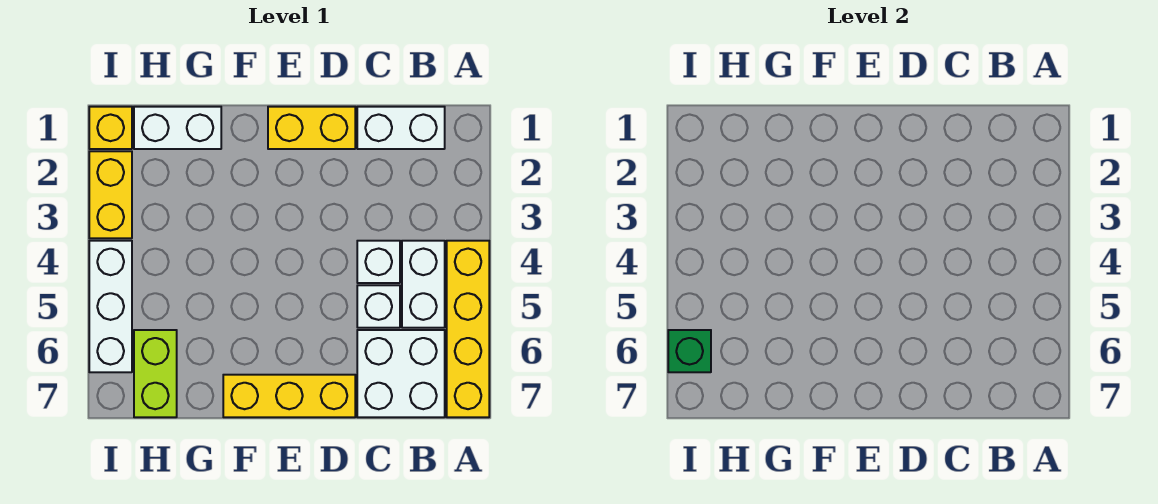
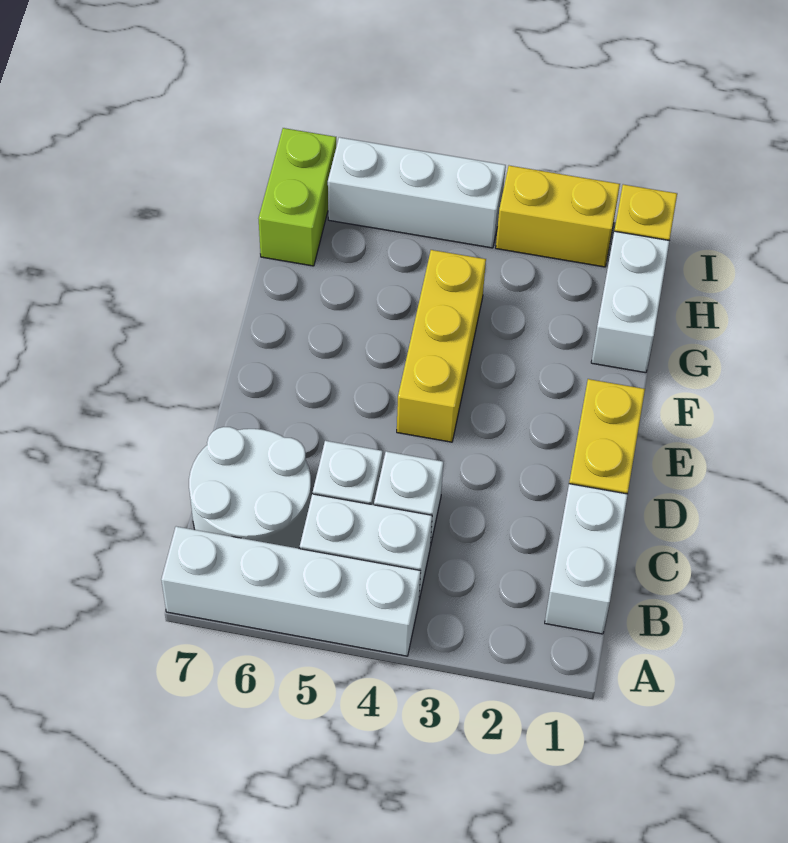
yellow 1x4 brick [447,241,489,417] -> white 1x4 brick [161,526,421,656]
white 2x2 brick [357,330,445,417] -> white 2x2 round brick [189,427,311,548]
yellow 1x3 brick [223,375,355,417] -> yellow 1x3 brick moved to [397,250,486,442]
lime 1x2 brick [134,330,177,417] -> lime 1x2 brick turned to [259,128,336,266]
green 1x1 brick [668,330,711,372] -> none

